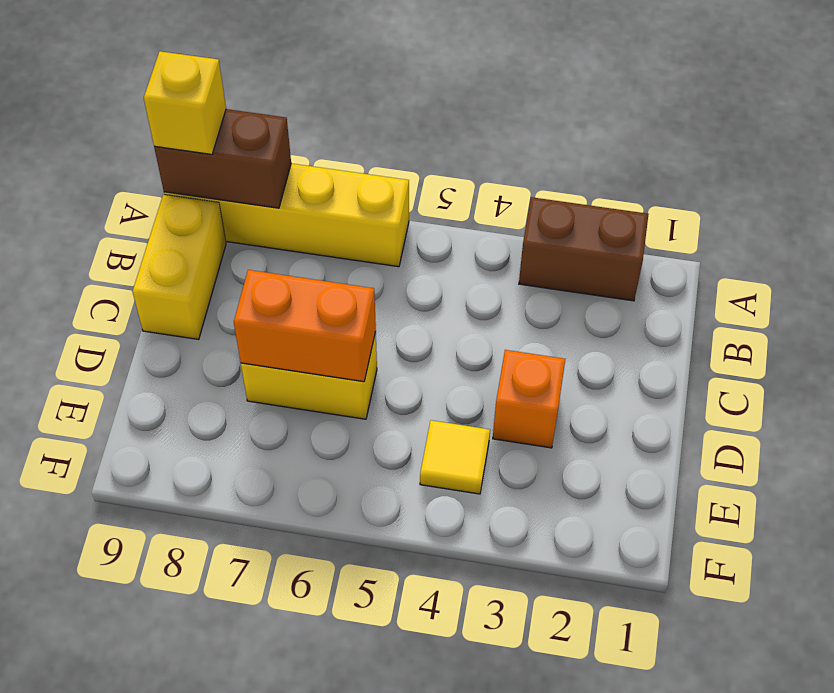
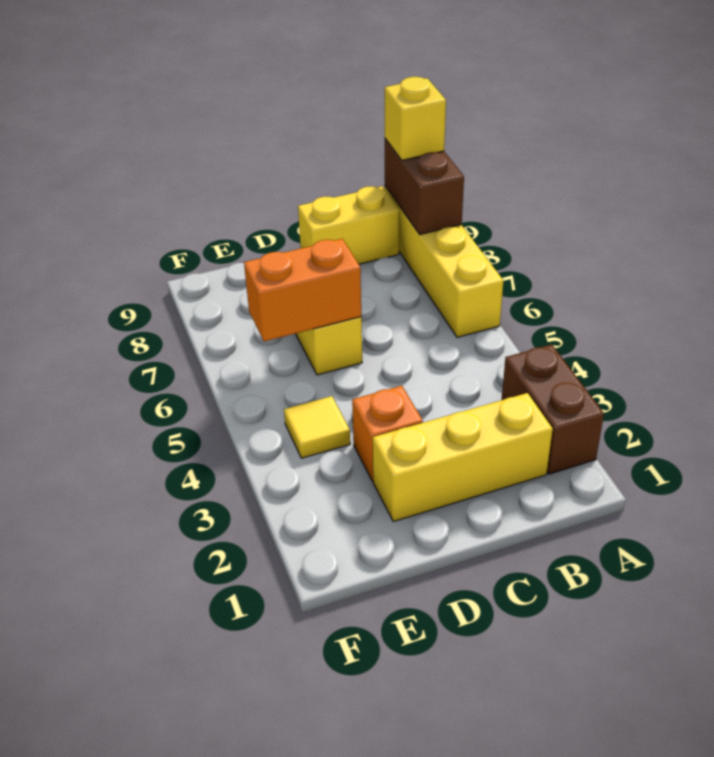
none -> yellow 1x3 brick [373,393,553,522]
orange 1x2 brick [234,270,376,382] -> orange 1x2 brick turned to [244,239,361,341]

